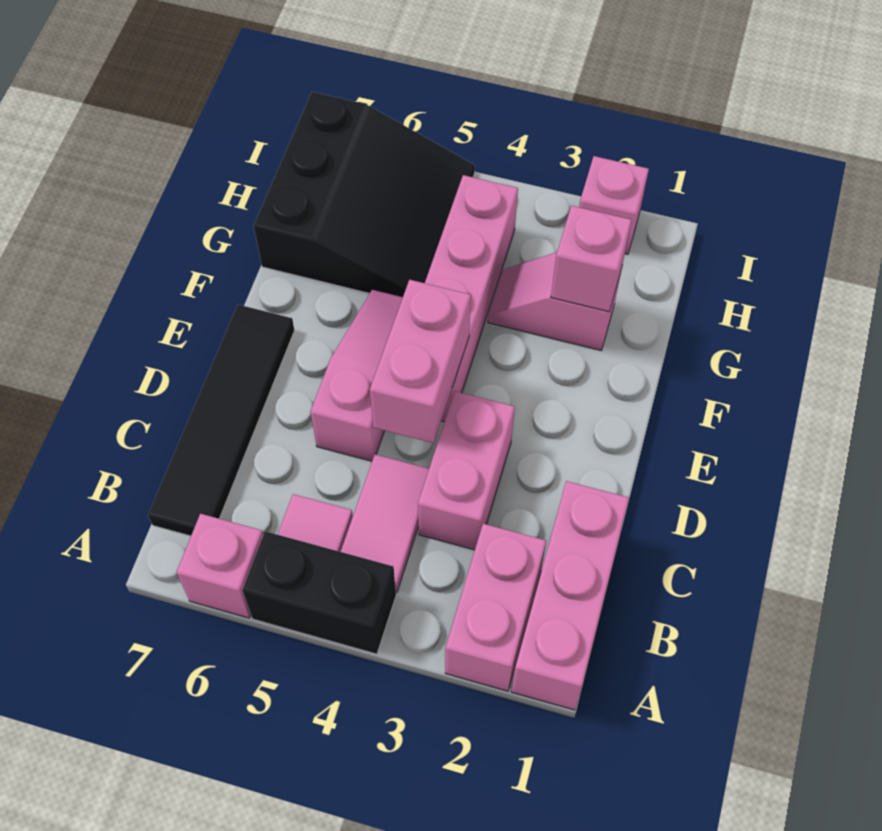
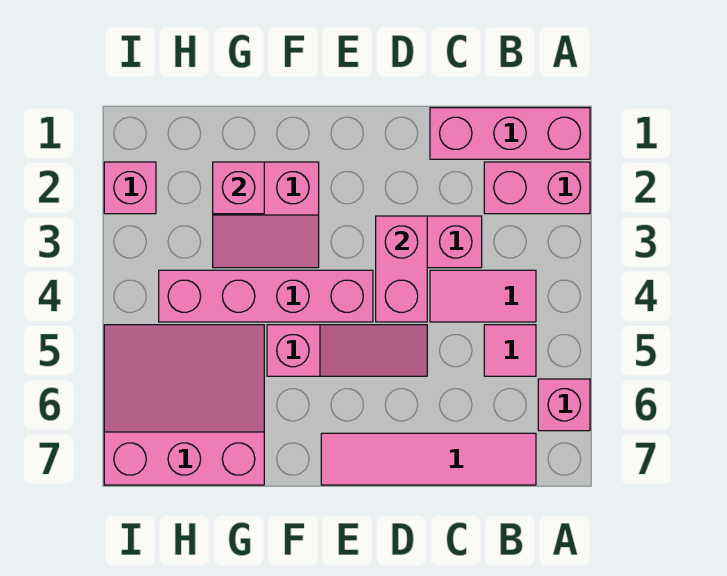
black 1x2 brick [242,531,396,654] -> none
black 1x4 tile [148,305,294,536] -> pink 1x4 tile [321,433,536,485]
pink 1x2 brick [370,280,471,443] -> pink 1x2 brick turned to [376,216,427,322]
pink 1x3 slope [311,290,403,461] -> pink 1x3 slope turned to [267,325,427,376]
pink 1x2 slope [488,252,622,350] -> pink 2x2 slope [213,162,319,268]
black 3x3 slope [254,92,475,297] -> pink 3x3 slope [104,325,264,485]

